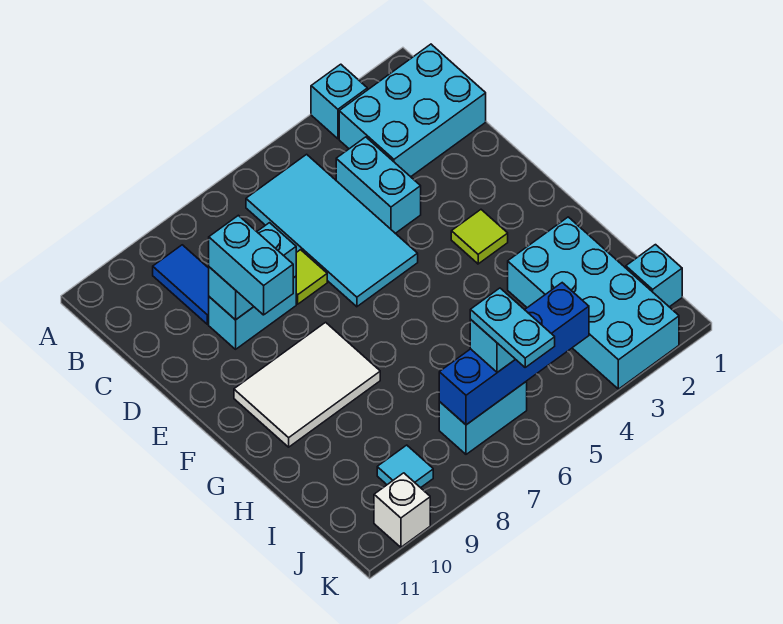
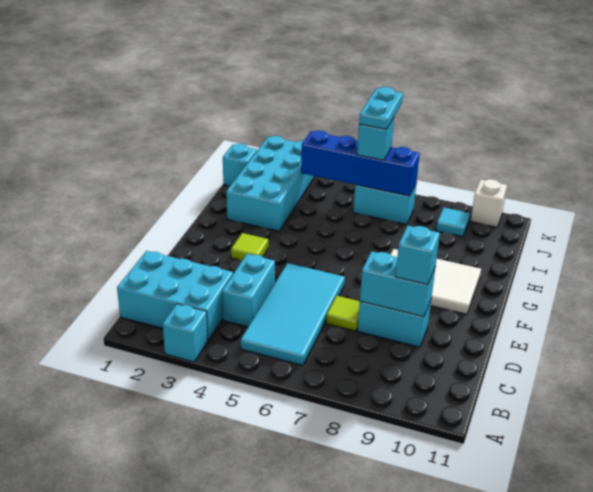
blue 1x2 tile [153,245,209,324] -> none
cyan 1x2 brick [209,215,293,315] -> cyan 1x1 brick [396,226,440,285]

